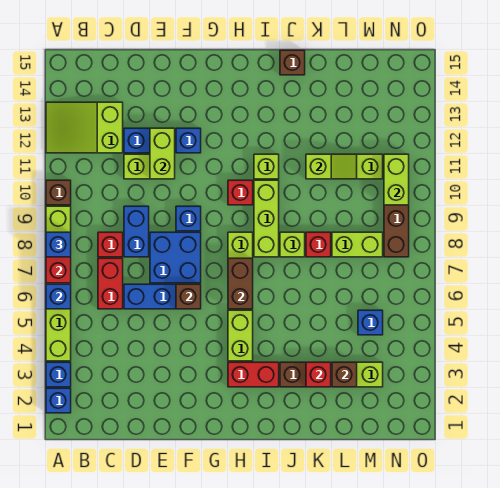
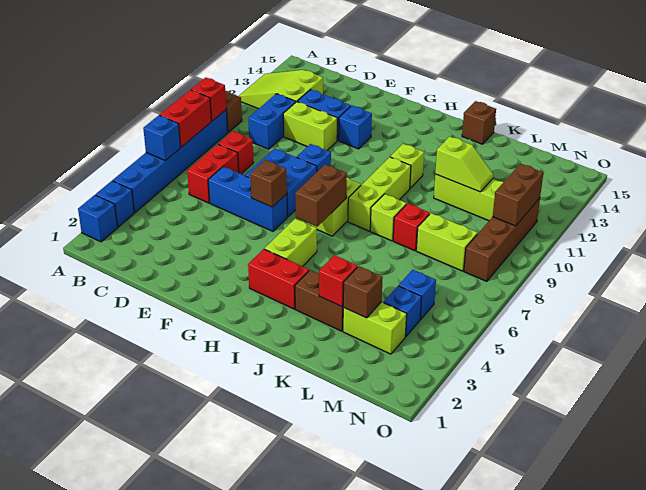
lime 1x6 brick [46,206,71,361] -> blue 1x6 brick [113,110,228,213]
blue 1x1 brick [46,232,71,257] -> blue 1x1 brick moved to [384,286,421,337]
blue 1x2 brick [124,206,149,257] -> blue 1x2 brick moved to [248,94,296,149]
lime 1x2 brick [150,128,175,179] -> none
red 1x1 brick [228,180,253,205] -> red 1x1 brick moved to [191,78,226,121]
lime 1x2 brick [384,154,409,205] -> brown 1x2 brick [493,164,543,226]

